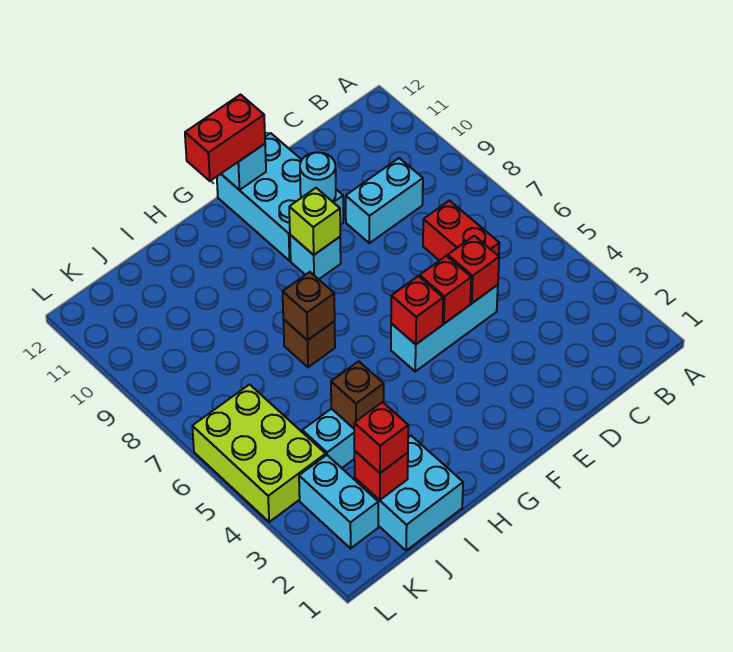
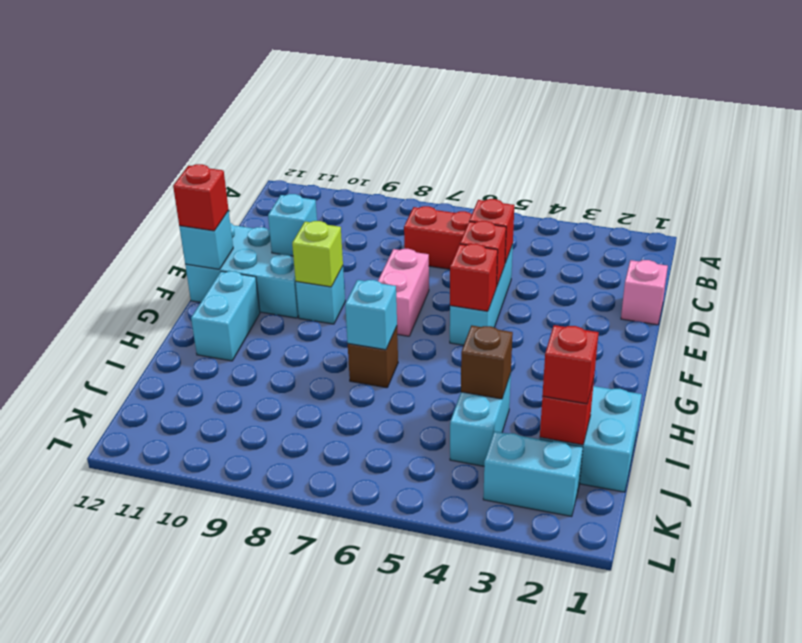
cyan 1x2 brick [346,158,423,243] -> cyan 1x2 brick moved to [191,271,260,361]
none -> pink 1x1 brick [621,260,668,325]
none -> pink 1x2 brick [378,249,429,336]
cyan 1x1 round brick [300,152,336,202] -> cyan 1x1 brick [268,194,317,256]
red 1x2 brick [185,95,265,181] -> red 1x1 brick [173,164,229,231]
brown 1x1 brick [283,272,335,340] -> cyan 1x1 brick [345,280,397,350]
lime 2x3 brick [192,385,326,522] -> none

